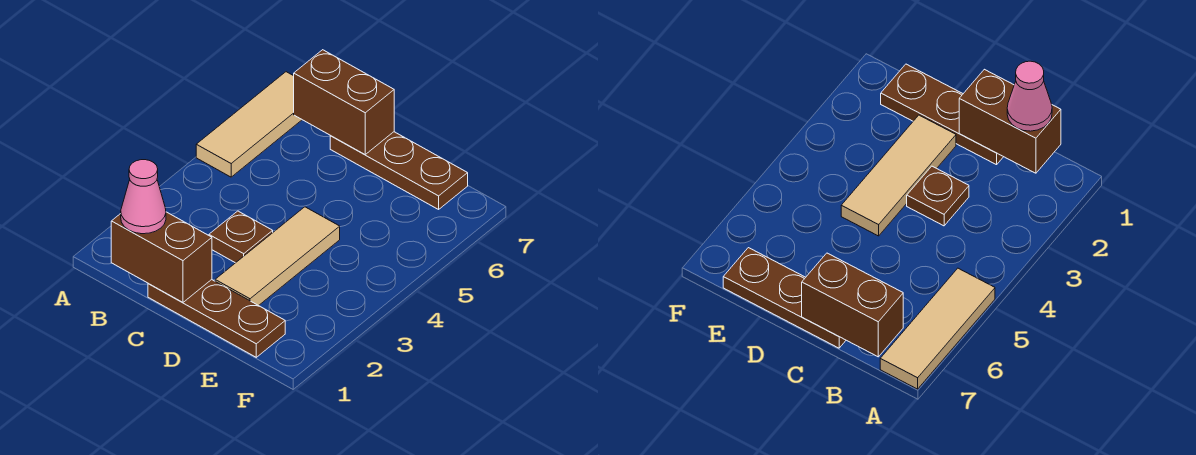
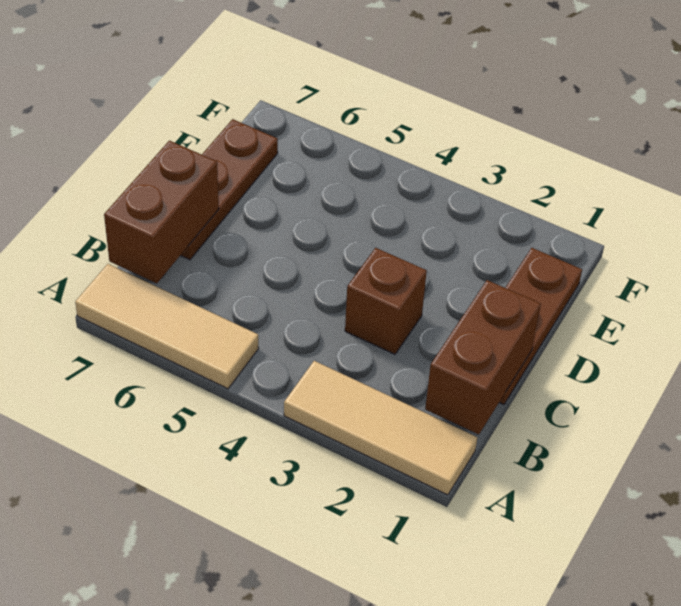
pink 1x1 cone [121,160,166,234] -> none
brown 1x1 plate [209,211,273,263] -> brown 1x1 brick [345,248,427,354]
tan 1x3 tile [215,207,340,306] -> tan 1x3 tile moved to [284,361,477,495]

